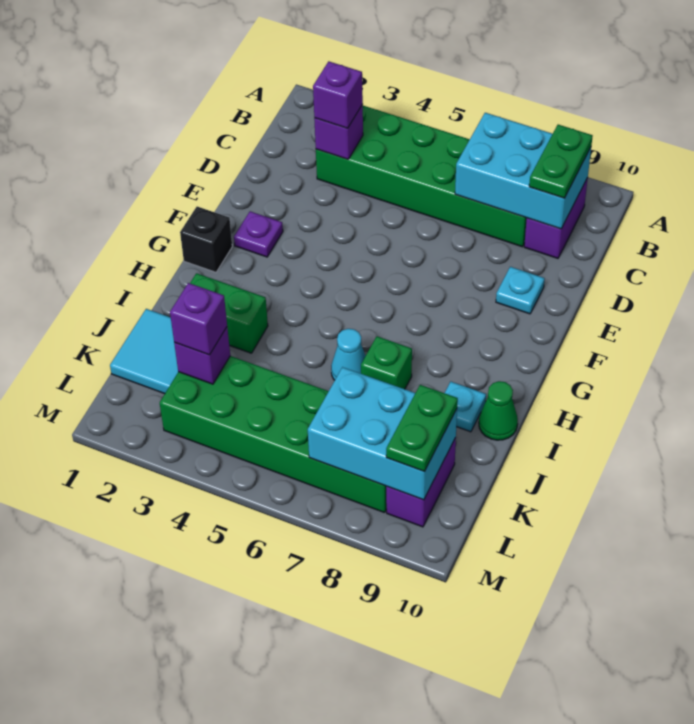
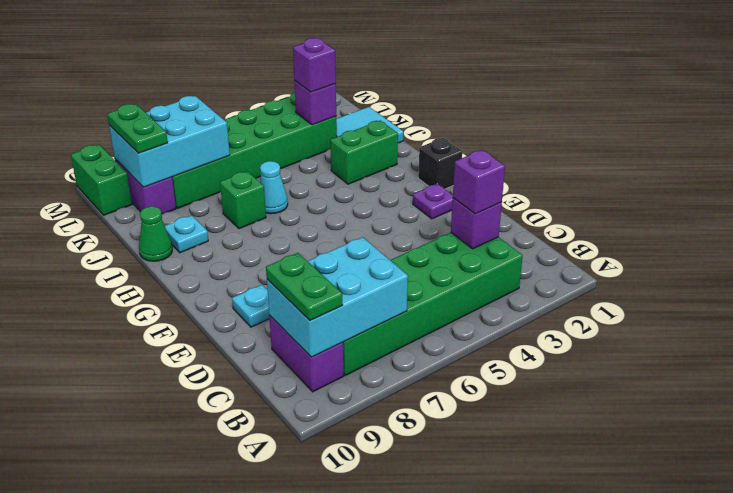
none -> green 1x2 brick [71,145,132,215]

